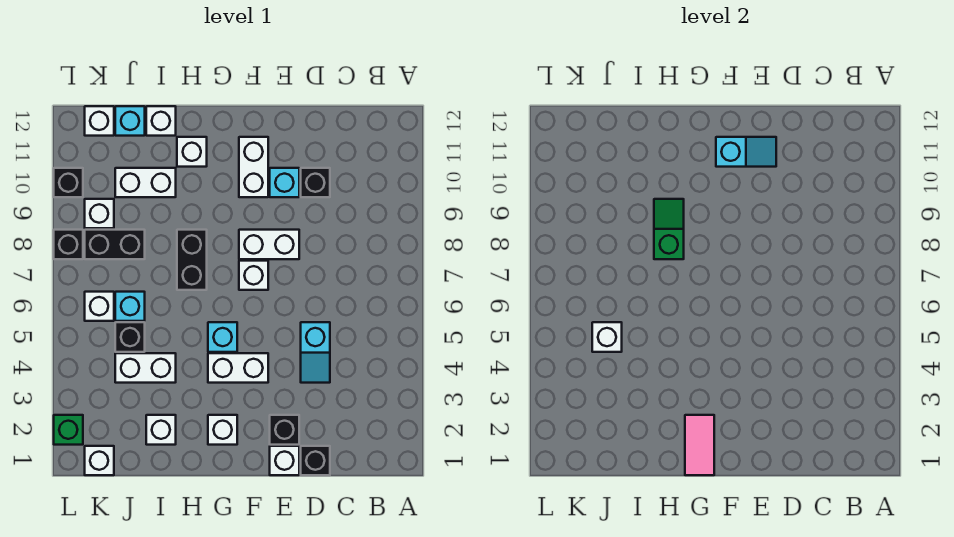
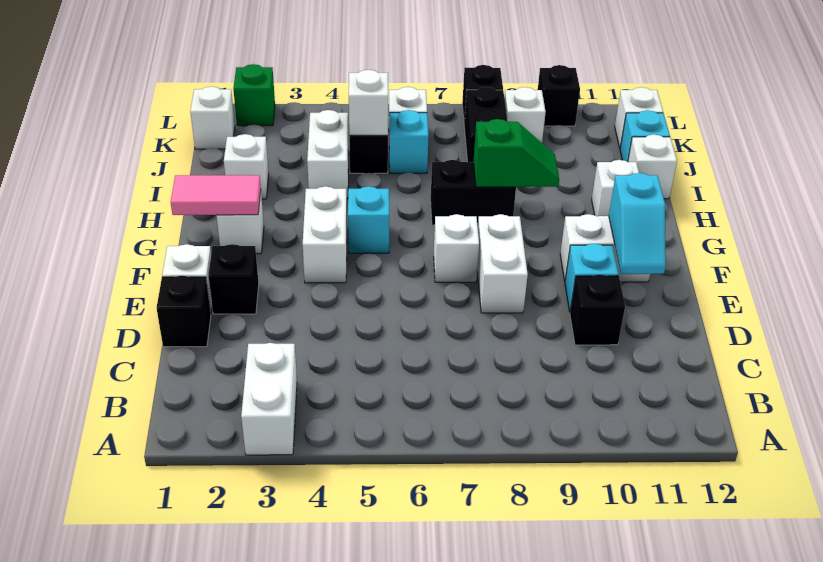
cyan 1x2 slope [301,322,330,383] -> none
white 1x2 brick [115,168,176,197] -> white 1x2 brick moved to [241,343,297,455]

